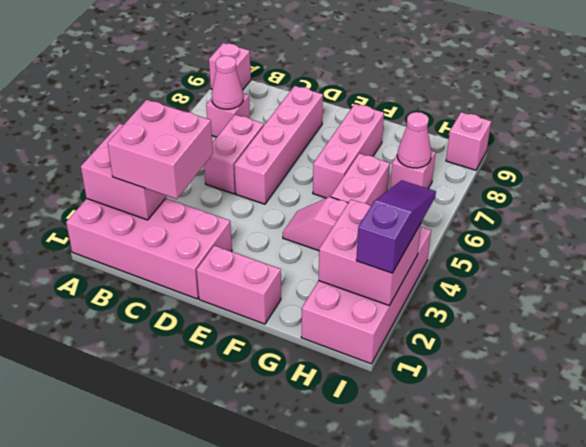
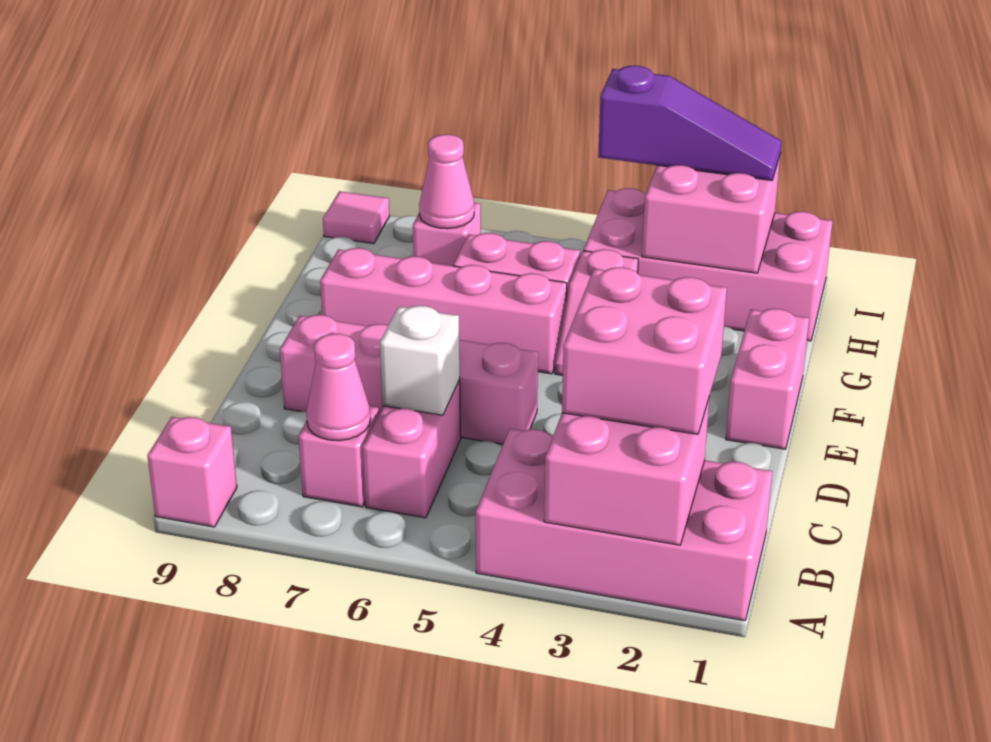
pink 2x4 brick [66,198,232,299] -> pink 2x4 brick turned to [476,429,773,621]
pink 1x2 brick [204,115,264,194] -> pink 1x2 brick turned to [363,380,461,518]
none -> white 1x1 brick [380,306,460,415]
pink 1x3 brick [313,104,384,198] -> pink 1x4 brick [320,248,567,374]
purple 1x3 slope [356,180,436,273] -> purple 1x3 slope turned to [598,66,782,180]
pink 1x1 brick [446,112,491,170] -> pink 1x1 tile [323,191,390,244]

